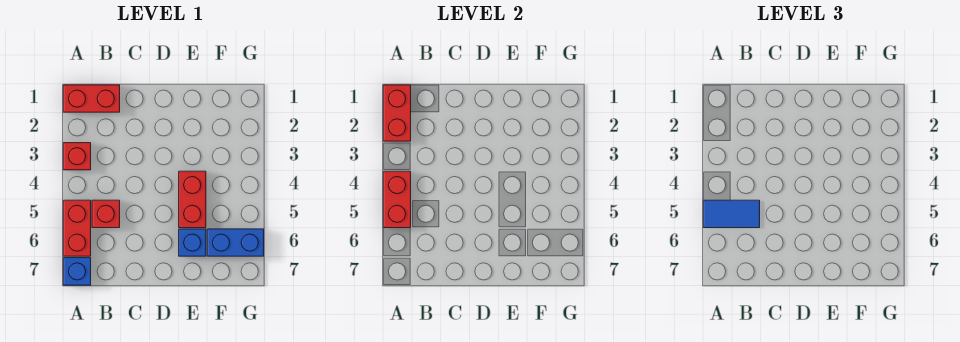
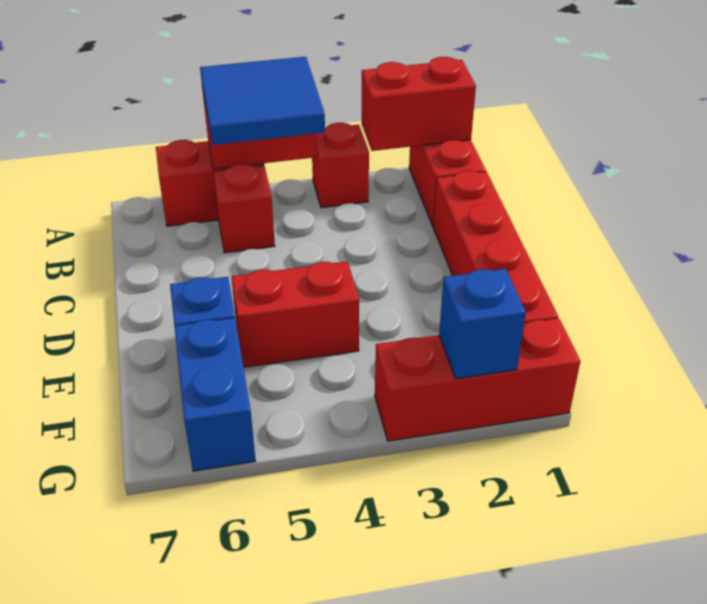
blue 1x2 tile [703,200,760,228] -> blue 2x2 tile [200,57,325,145]
blue 1x1 brick [63,258,91,285] -> blue 1x1 brick moved to [439,269,526,379]
none -> red 1x4 brick [433,171,558,323]
none -> red 1x3 brick [375,318,580,441]

